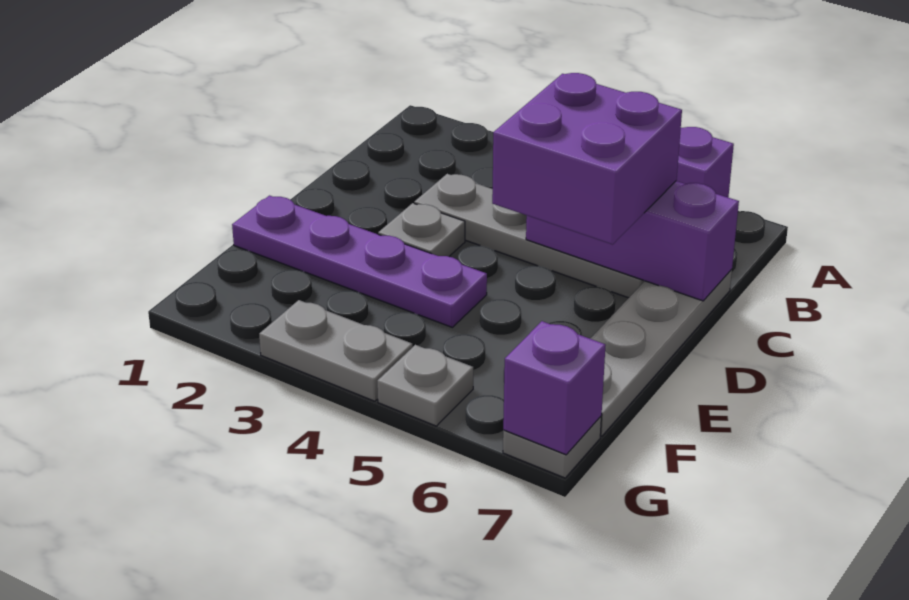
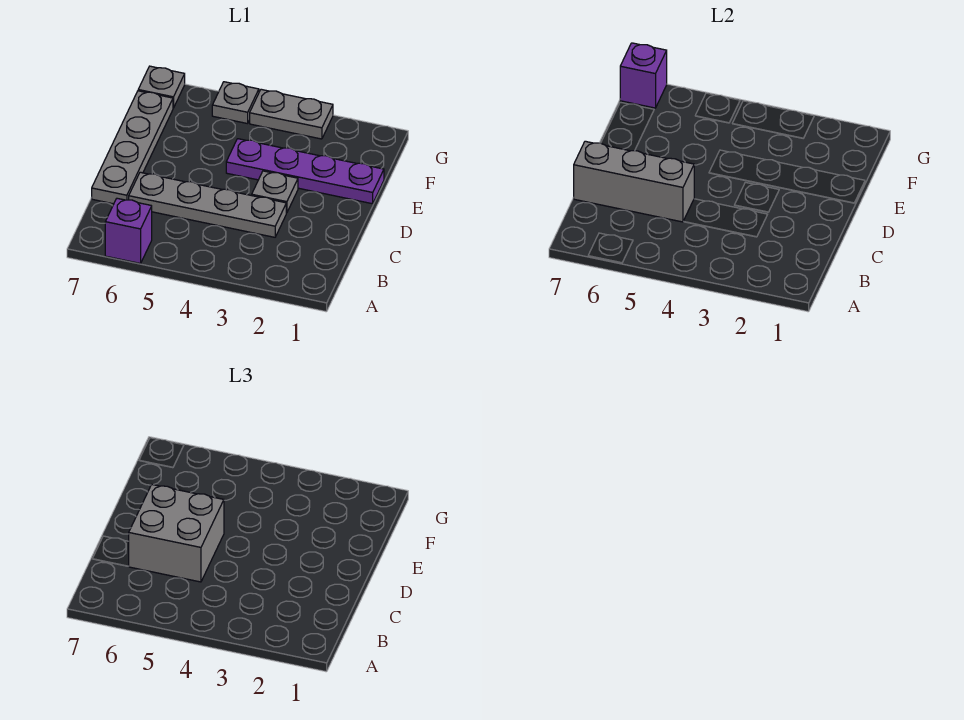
purple 1x3 brick [526,181,739,301] -> grey 1x3 brick [574,141,694,222]
purple 2x2 brick [492,73,682,244] -> grey 2x2 brick [128,485,224,582]

